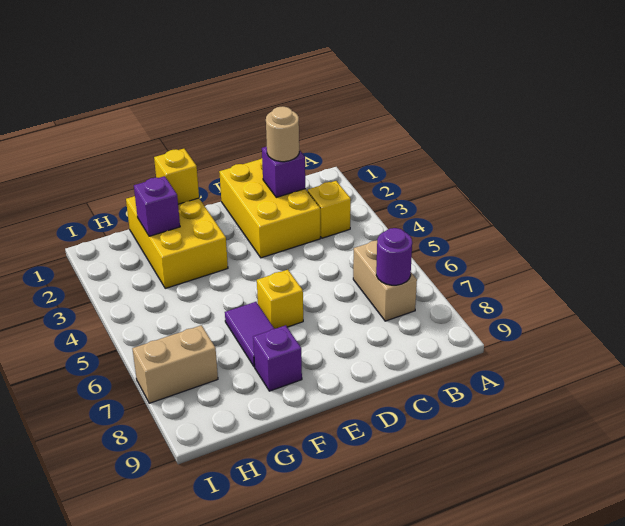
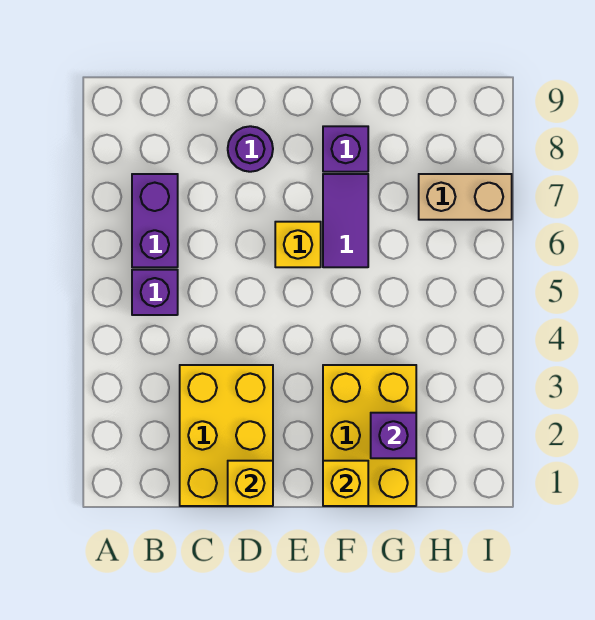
yellow 1x1 brick [308,181,351,238] -> yellow 1x1 brick moved to [228,461,273,506]
tan 1x2 brick [353,240,417,321] -> purple 1x2 brick [132,174,178,267]
purple 1x1 round brick [376,228,412,285] -> purple 1x1 round brick moved to [228,126,273,172]
purple 1x1 brick [262,146,305,197] -> purple 1x1 brick moved to [132,270,178,315]
tan 1x1 round brick [266,106,299,162] -> none

